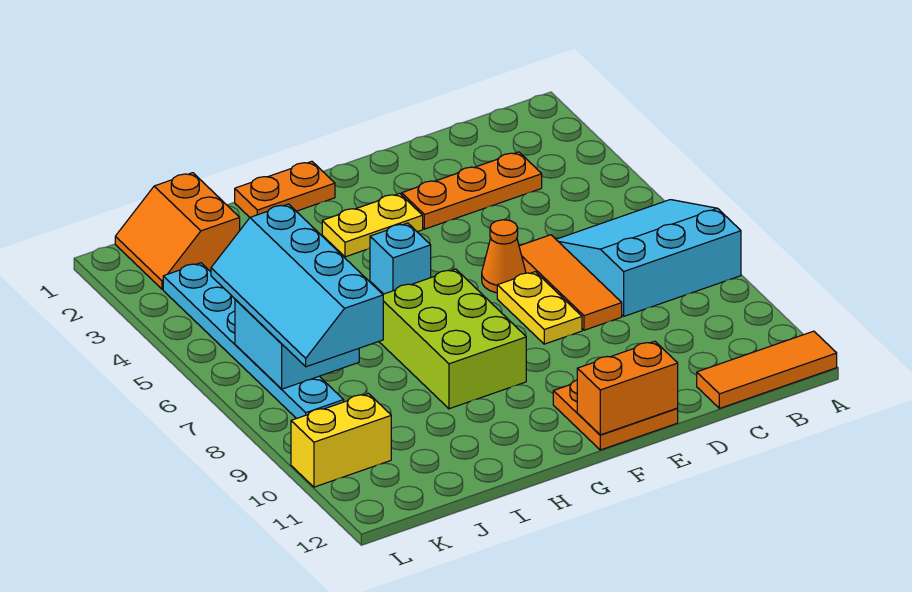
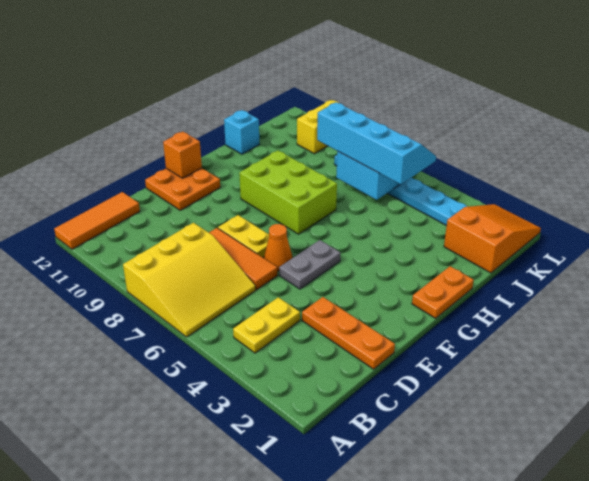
cyan 3x3 slope [556,200,741,316] -> yellow 3x3 slope [123,223,256,337]
orange 1x3 plate [402,152,542,229] -> orange 1x3 plate turned to [302,297,395,369]
none -> grey 1x2 plate [279,240,341,289]
orange 1x2 brick [577,341,678,435] -> orange 1x1 brick [163,132,202,178]
yellow 1x2 plate [322,193,423,257] -> yellow 1x2 plate moved to [233,297,300,353]
cyan 1x1 brick [370,223,431,294] -> cyan 1x1 brick moved to [224,110,260,154]
orange 2x2 slope [115,173,240,289] -> orange 2x3 slope [444,204,541,273]

